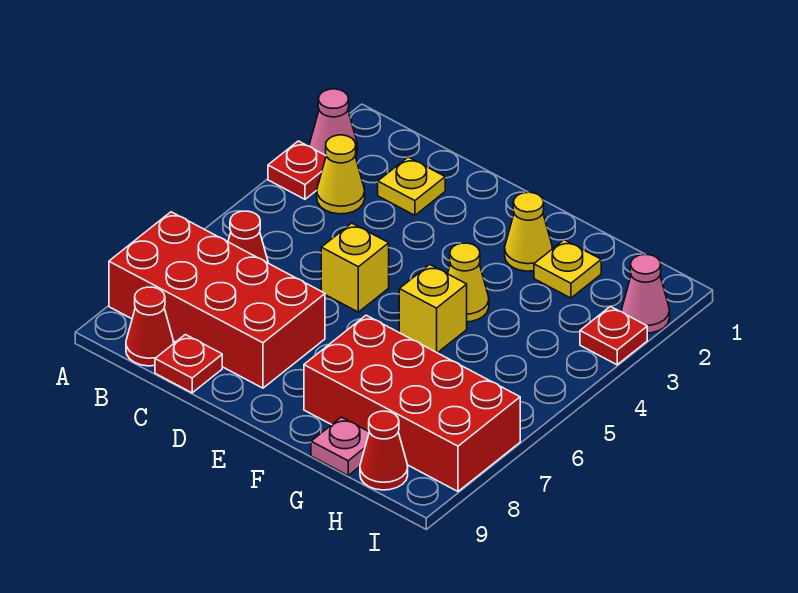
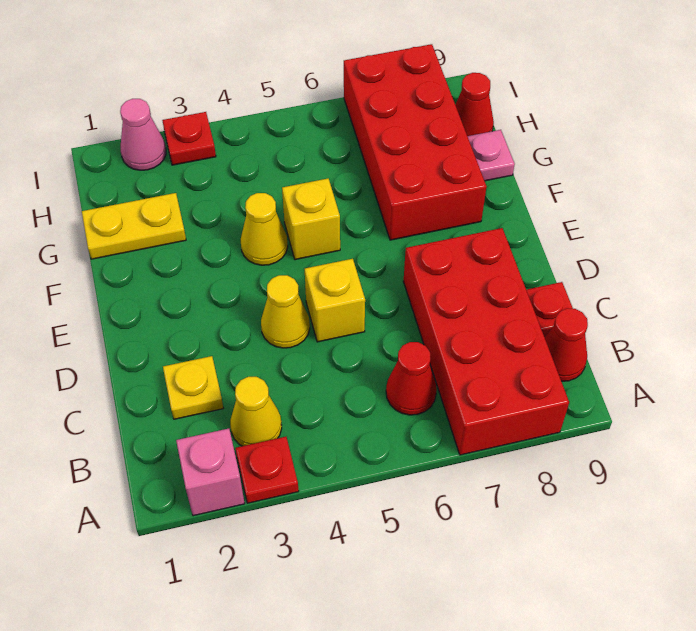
pink 1x1 cone [310,89,357,157] -> pink 1x1 brick [176,429,245,516]
yellow 1x1 cone [505,192,552,271] -> yellow 1x1 cone moved to [261,275,310,348]
yellow 1x1 plate [534,240,601,298] -> yellow 1x2 plate [82,193,186,259]

